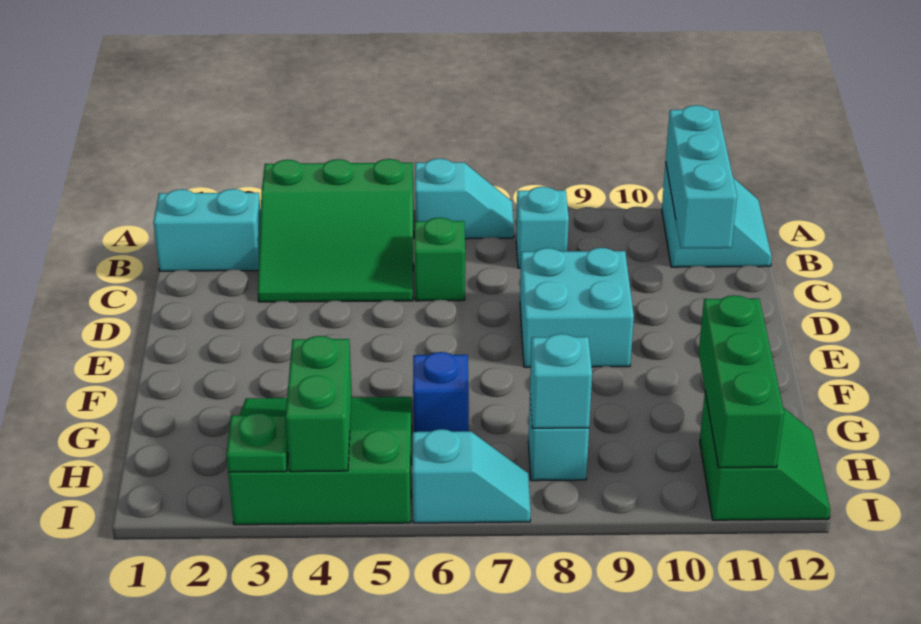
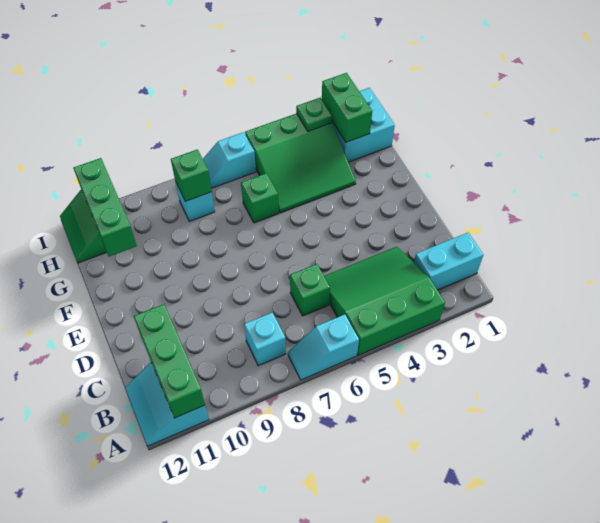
cyan 1x3 brick [666,105,737,248] -> green 1x3 brick [134,304,205,418]
cyan 2x2 brick [520,248,634,367] -> cyan 2x2 brick moved to [332,88,395,162]
blue 1x1 brick [413,352,469,432] -> green 1x1 brick [241,173,279,223]
green 1x2 brick [285,336,352,472] -> green 1x2 brick moved to [322,73,372,142]
cyan 1x1 brick [530,334,592,428] -> green 1x1 brick [171,149,212,201]

